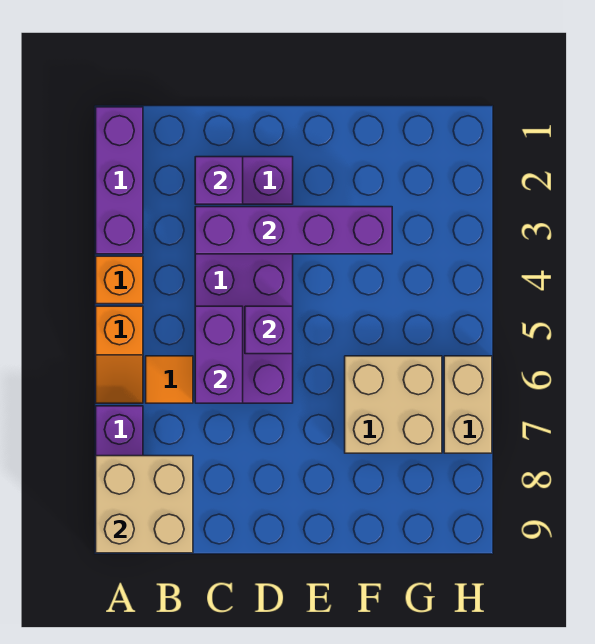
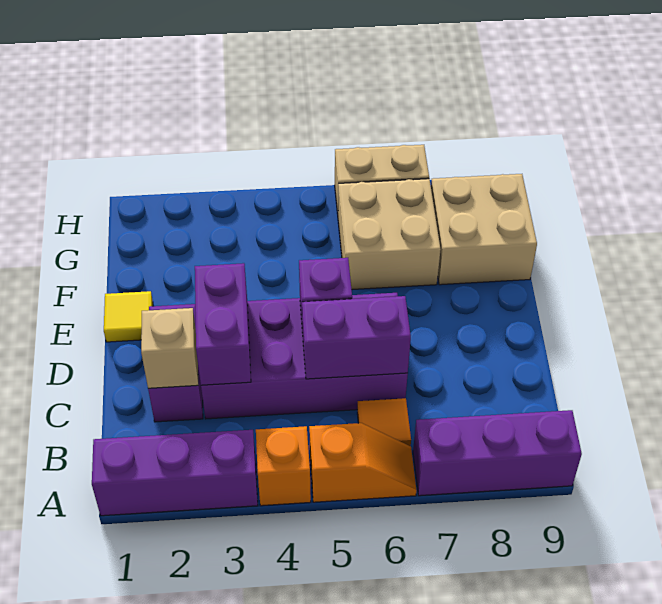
tan 2x2 brick [96,456,193,553] -> tan 2x2 brick moved to [431,174,537,285]
purple 1x1 brick [195,157,243,204] -> tan 1x1 brick [141,308,198,388]
purple 1x4 brick [195,207,392,254] -> purple 1x2 brick [195,263,251,385]
none -> yellow 1x1 tile [104,291,153,342]

